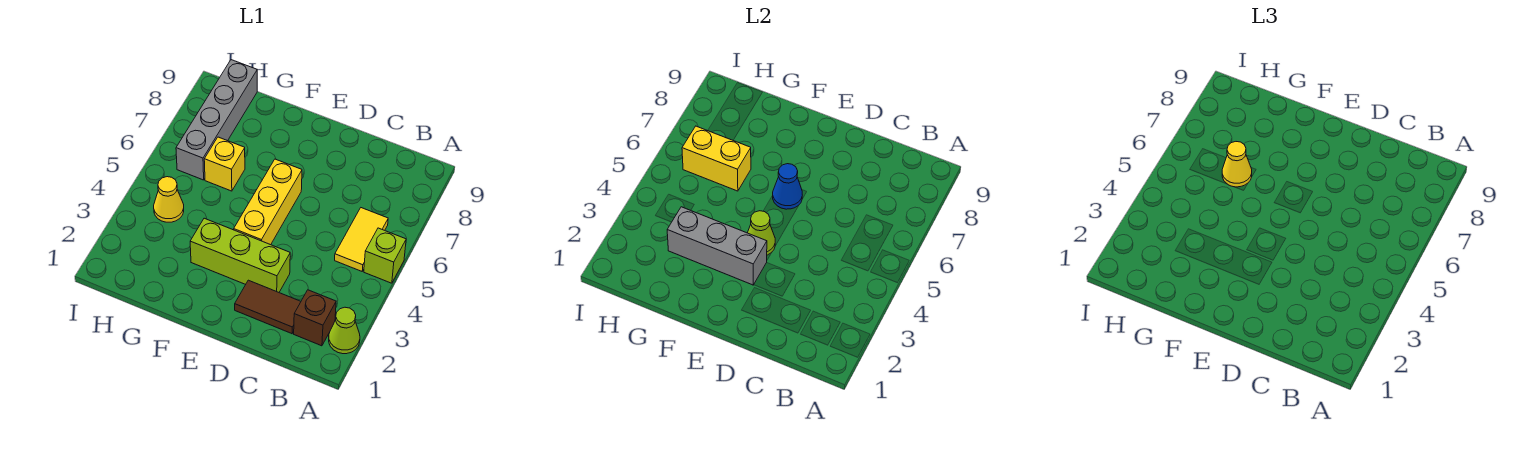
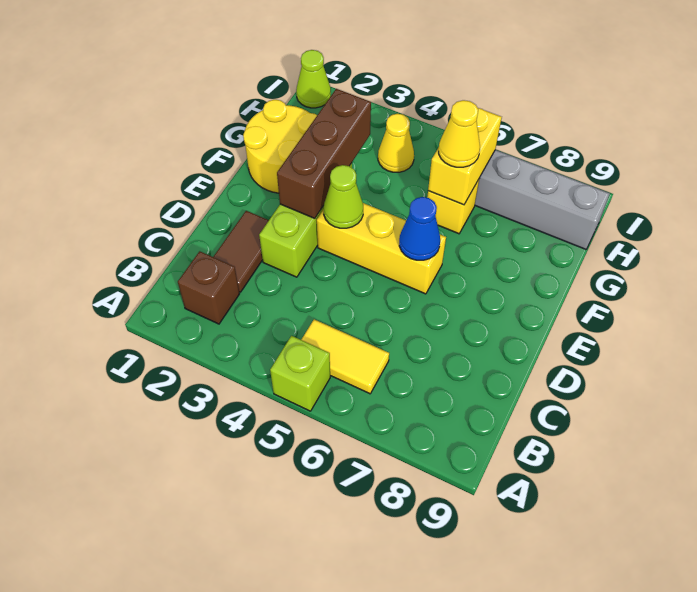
lime 1x1 cone [329,307,360,354] -> lime 1x1 cone moved to [296,50,331,108]
grey 1x3 brick [667,207,767,285] -> brown 1x3 brick [277,89,371,218]
none -> yellow 2x2 round brick [243,100,317,193]

